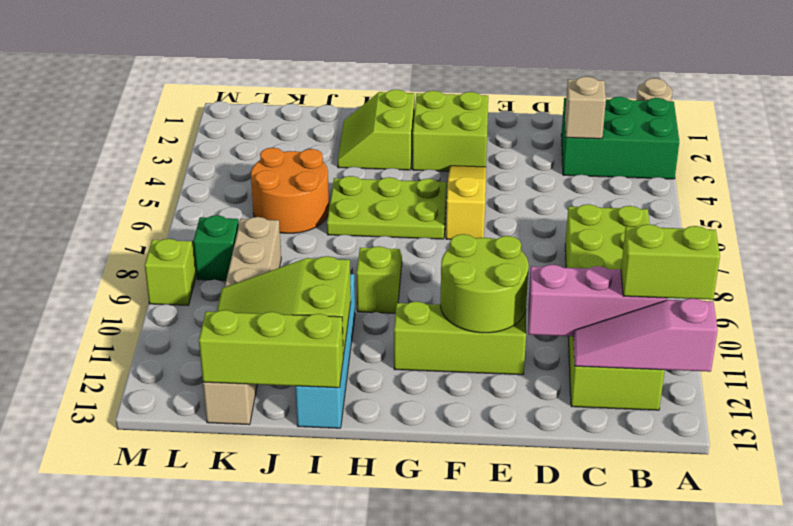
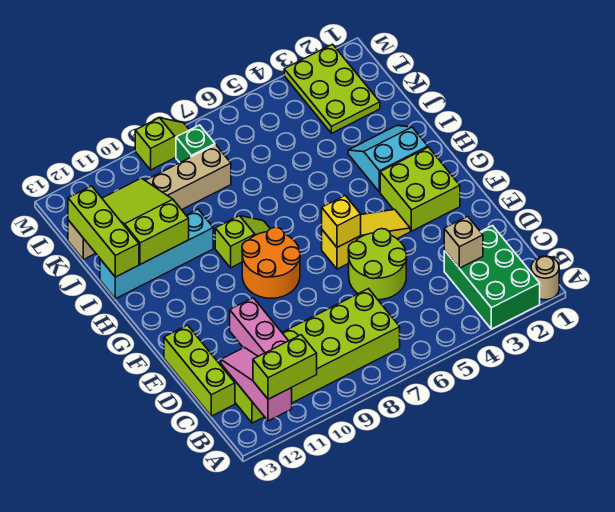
lime 1x2 brick [621,224,720,300] -> lime 1x2 brick turned to [253,335,317,399]
lime 2x2 round brick [440,234,529,333] -> lime 2x2 round brick moved to [348,229,407,300]
lime 1x3 brick [394,301,526,375] -> lime 1x3 brick moved to [164,325,235,416]
none -> yellow 1x1 brick [322,196,361,247]
lime 2x3 plate [327,176,447,239] -> lime 2x3 plate moved to [284,44,380,133]
lime 2x2 slope [338,89,415,170] -> cyan 2x2 slope [348,126,428,192]
orange 2x2 round brick [251,148,329,233] -> orange 2x2 round brick moved to [242,227,300,298]

